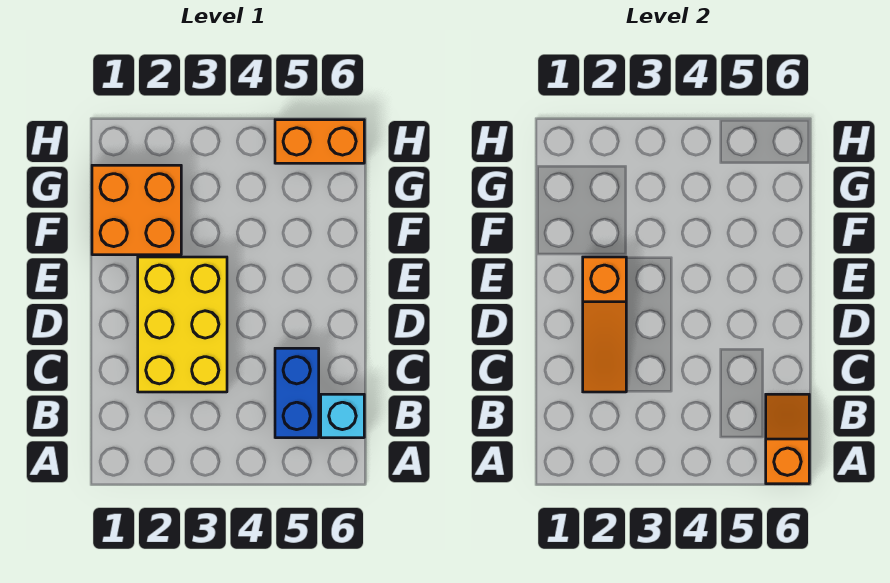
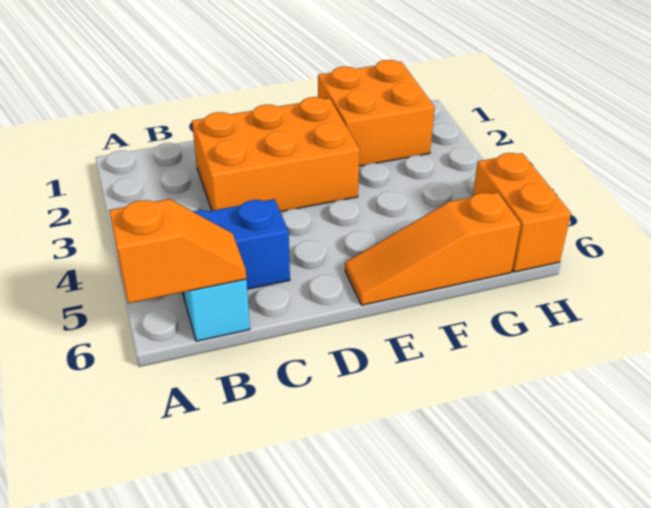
yellow 2x3 brick [138,257,227,392] -> orange 2x3 brick [192,97,360,212]
orange 1x3 slope [583,257,626,392] -> orange 1x3 slope moved to [345,192,521,305]

